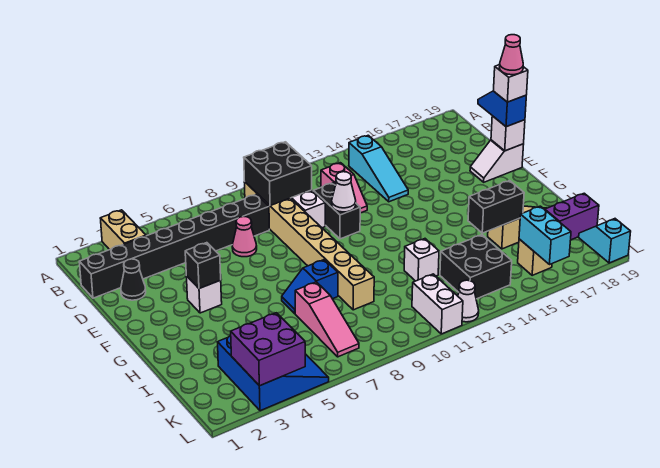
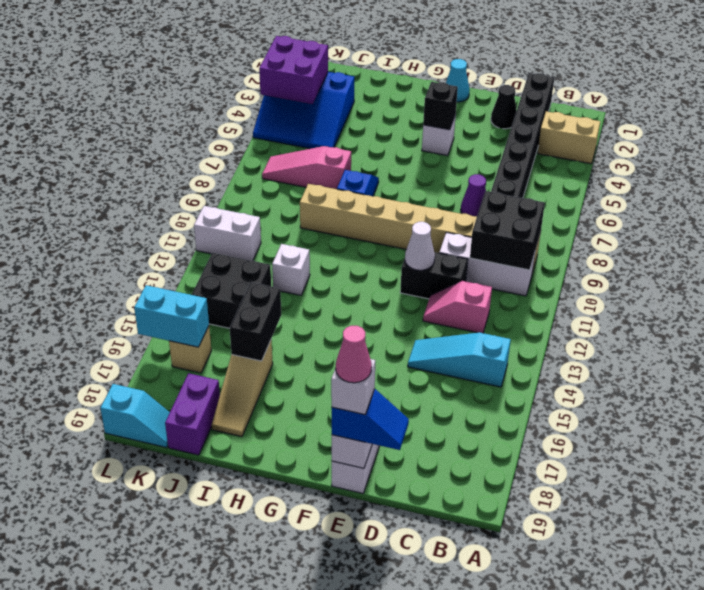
pink 1x1 cone [232,216,257,257] -> purple 1x1 cone [461,174,486,217]
none -> cyan 1x1 cone [446,59,470,102]
white 1x1 cone [458,280,479,322] -> none

